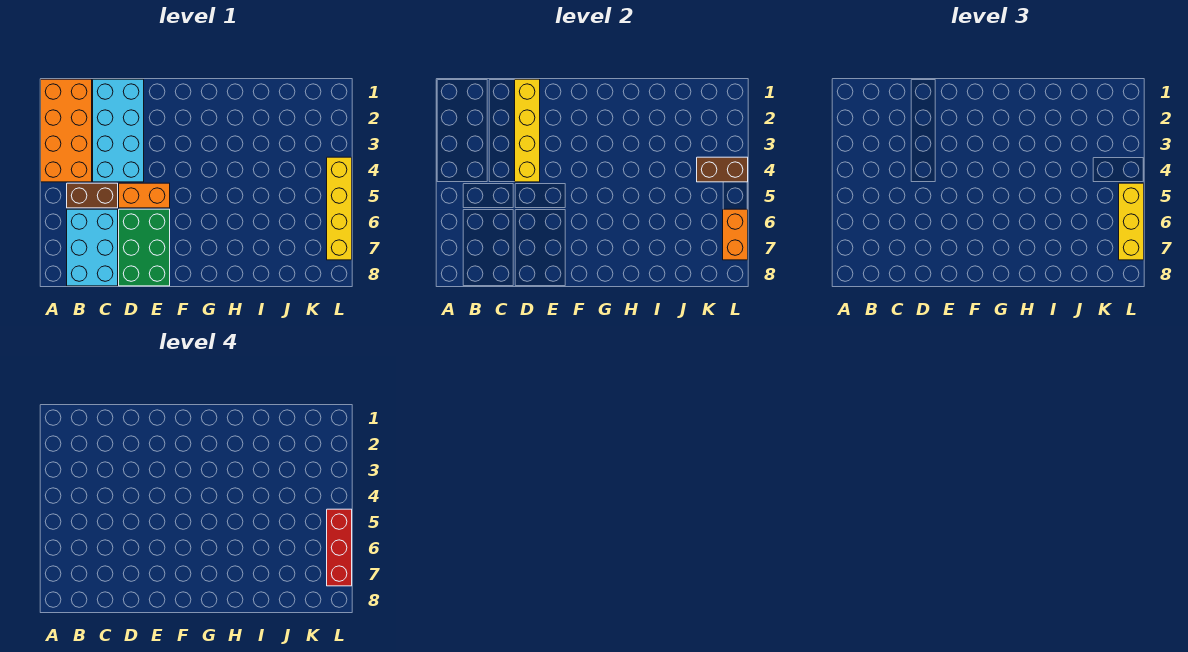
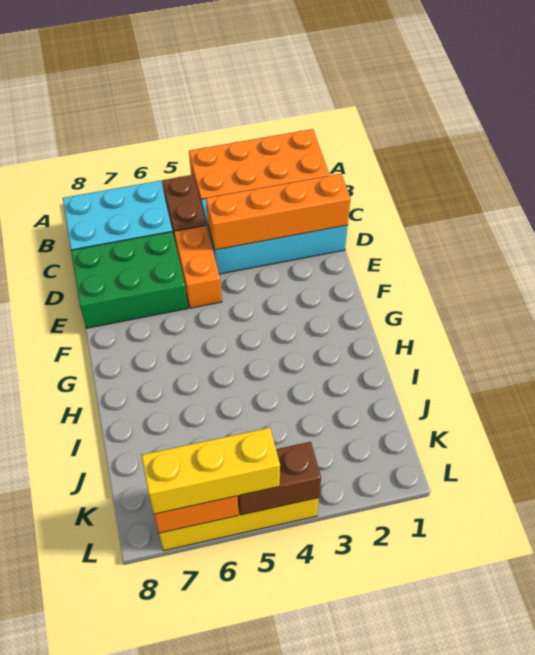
yellow 1x4 brick [515,79,540,182] -> orange 1x4 brick [206,174,351,250]
brown 1x2 brick [697,157,748,182] -> brown 1x2 brick turned to [238,442,321,515]
red 1x3 brick [327,509,352,586] -> none

